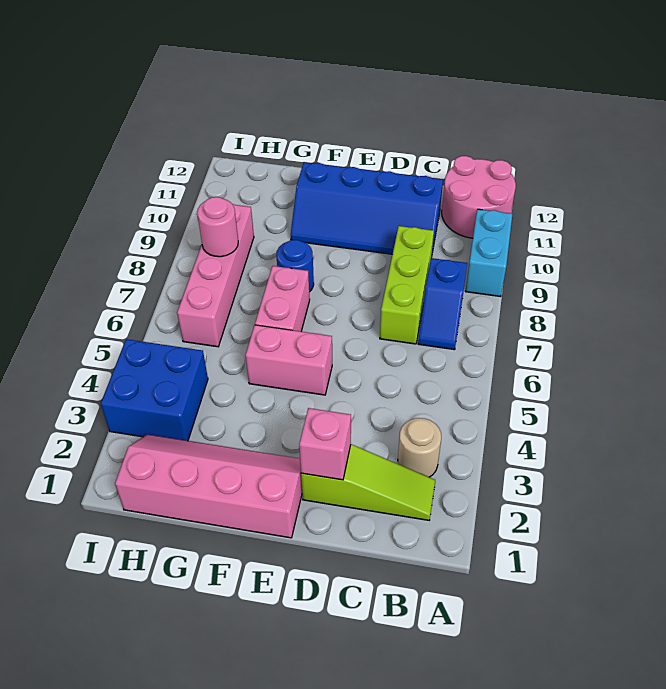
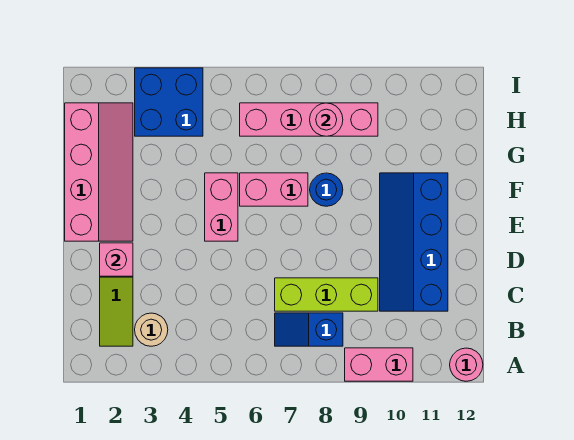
cyan 1x2 brick [465,209,512,297] -> pink 1x2 brick [345,348,413,381]
pink 2x2 round brick [442,156,516,238] -> pink 1x1 round brick [450,348,483,381]

